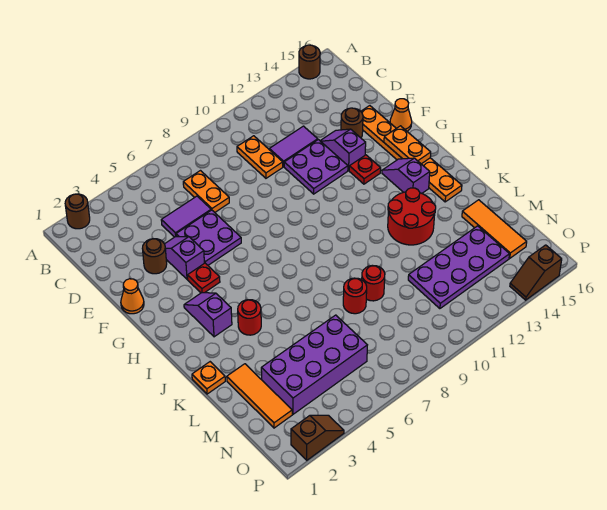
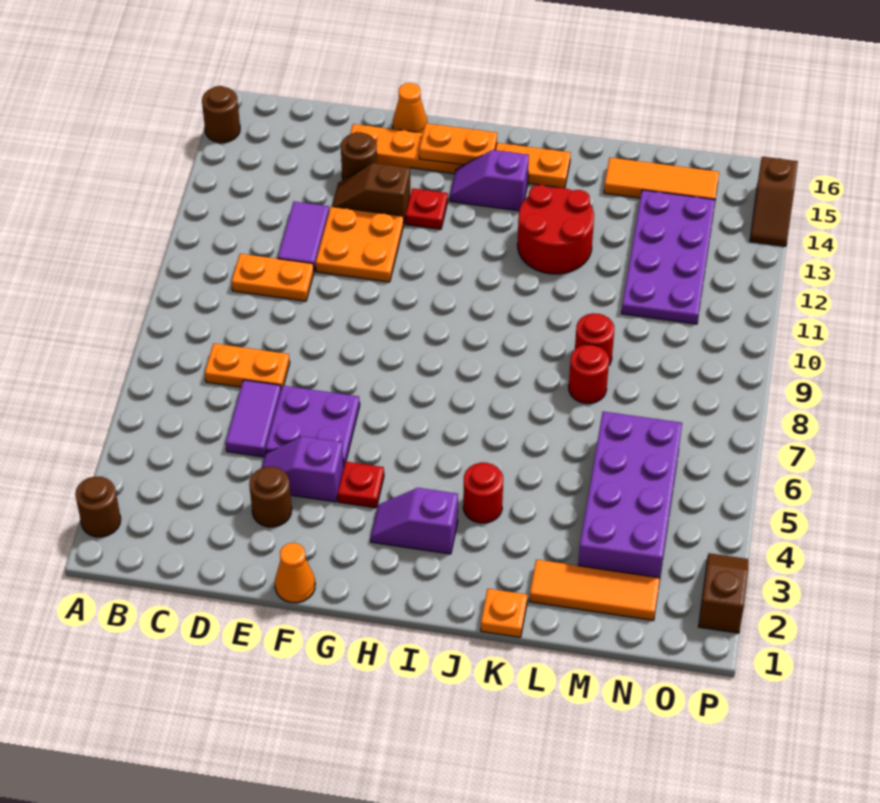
purple 2x2 plate [284,140,348,194] -> orange 2x2 plate [316,207,404,282]
purple 1x2 slope [320,129,366,170] -> brown 1x2 slope [332,163,410,222]

